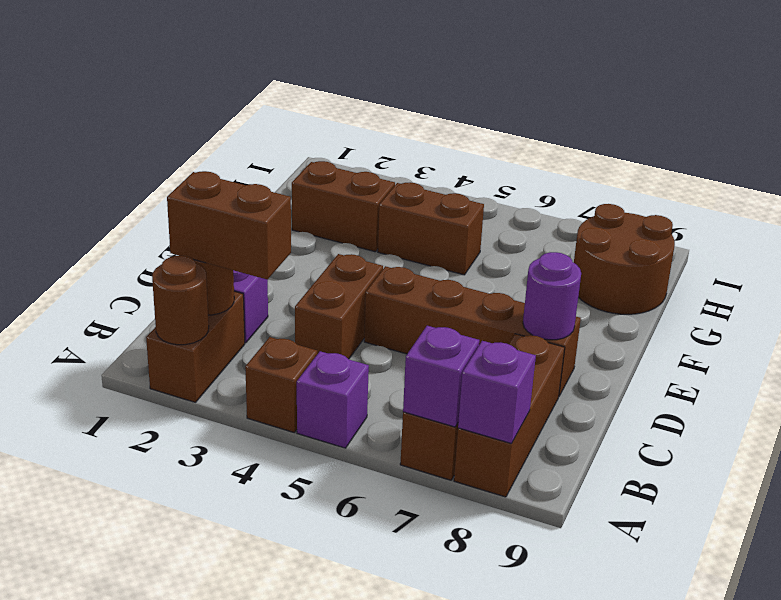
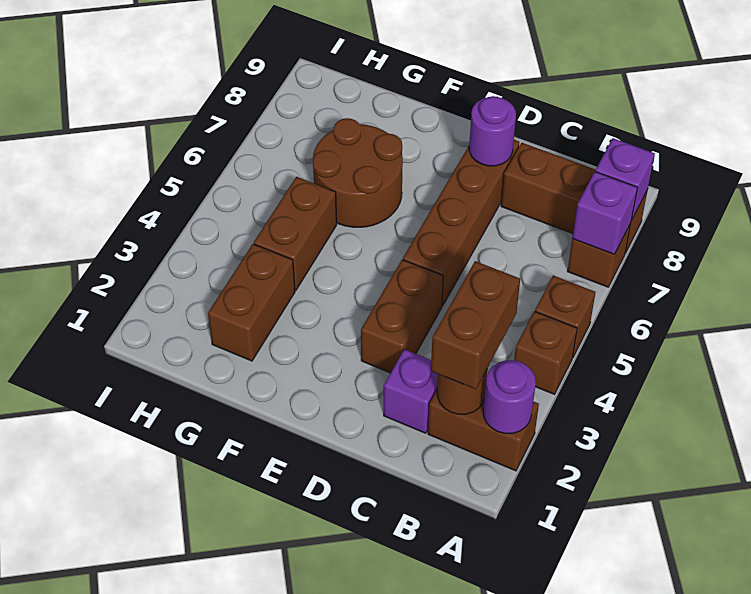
brown 1x1 round brick [152,256,209,345] -> purple 1x1 round brick [483,360,536,434]
purple 1x1 brick [297,351,369,448] -> brown 1x1 brick [535,276,595,358]
brown 1x2 brick [295,254,383,359] -> brown 1x2 brick turned to [361,260,443,373]
brown 2x2 round brick [574,204,675,314] -> brown 2x2 round brick moved to [313,118,403,227]

